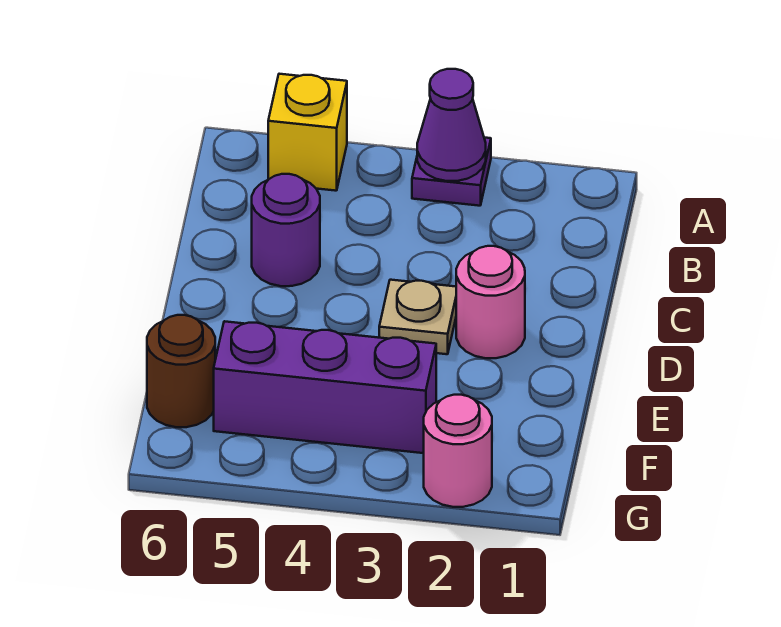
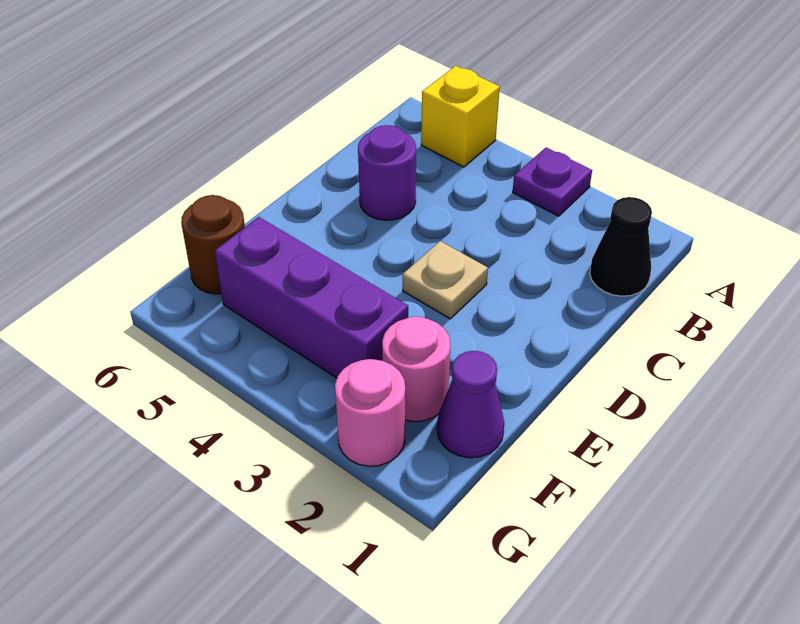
purple 1x1 cone [417,69,486,181] -> purple 1x1 cone moved to [437,351,504,458]
none -> black 1x1 cone [590,197,652,296]
pink 1x1 round brick [456,246,525,358] -> pink 1x1 round brick moved to [382,316,451,422]

